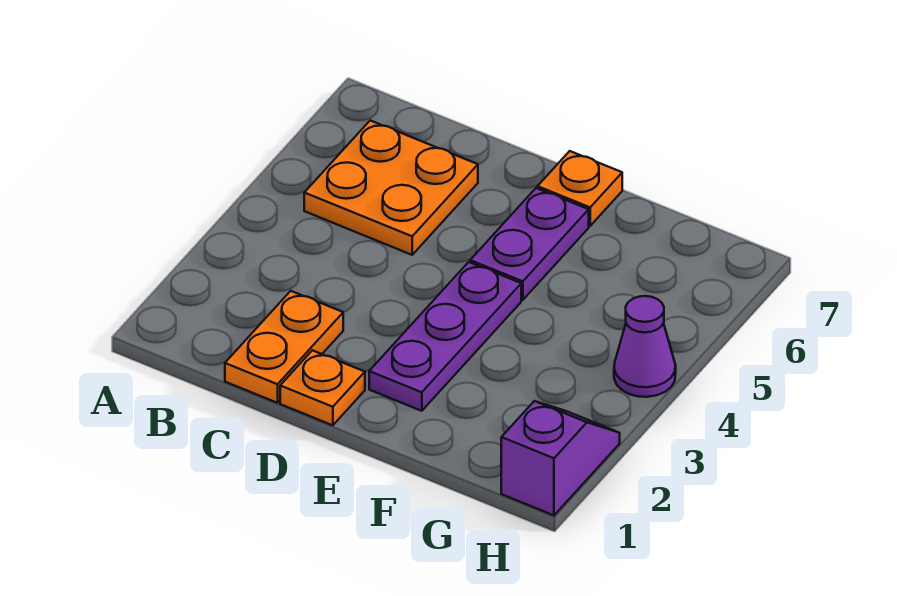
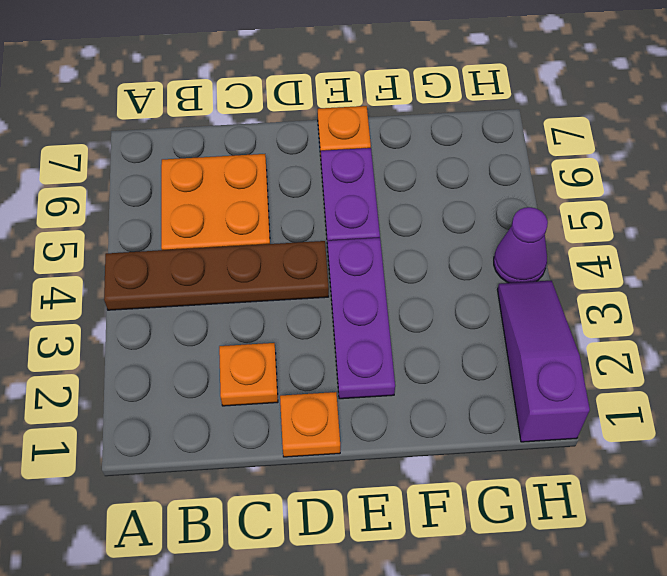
none -> brown 1x4 plate [104,241,329,310]
orange 1x2 plate [225,291,343,403] -> orange 1x1 plate [219,343,278,406]
purple 1x2 slope [501,401,620,515] -> purple 1x3 slope [497,281,590,442]

